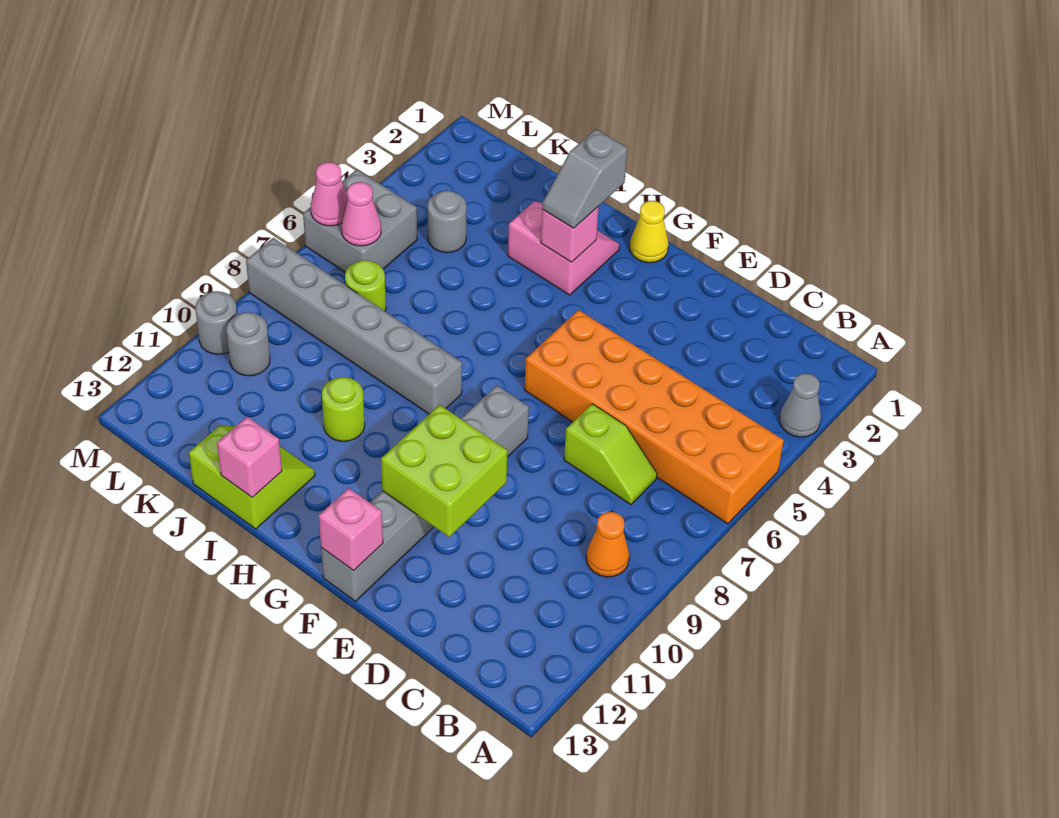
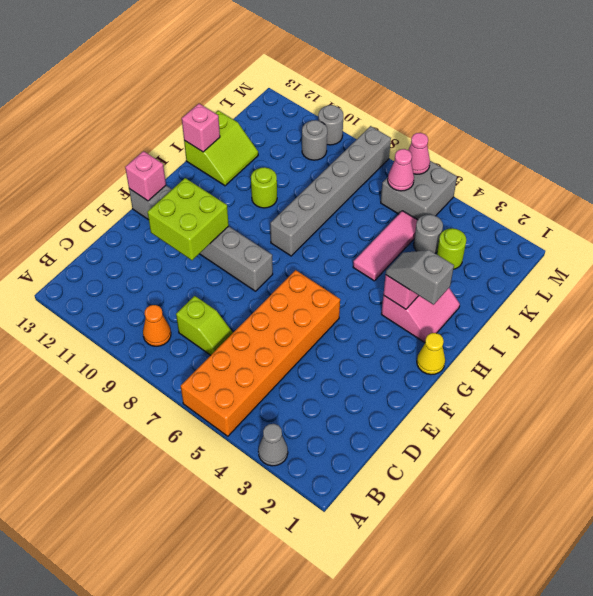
lime 1x2 slope [564,404,657,505] -> lime 1x2 slope turned to [176,296,233,355]
none -> pink 1x3 tile [353,211,417,281]
lime 1x1 round brick [345,260,386,311] -> lime 1x1 round brick moved to [437,228,466,269]

